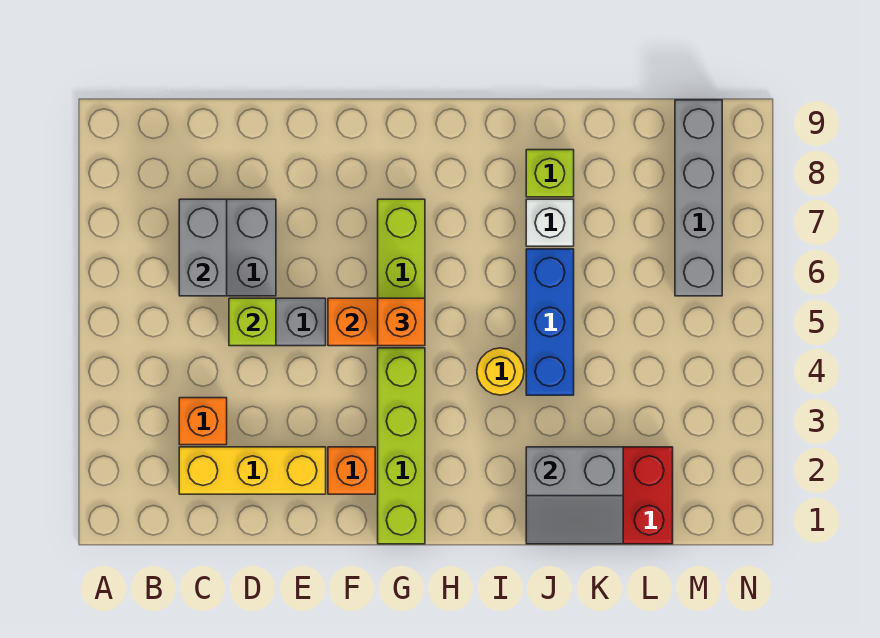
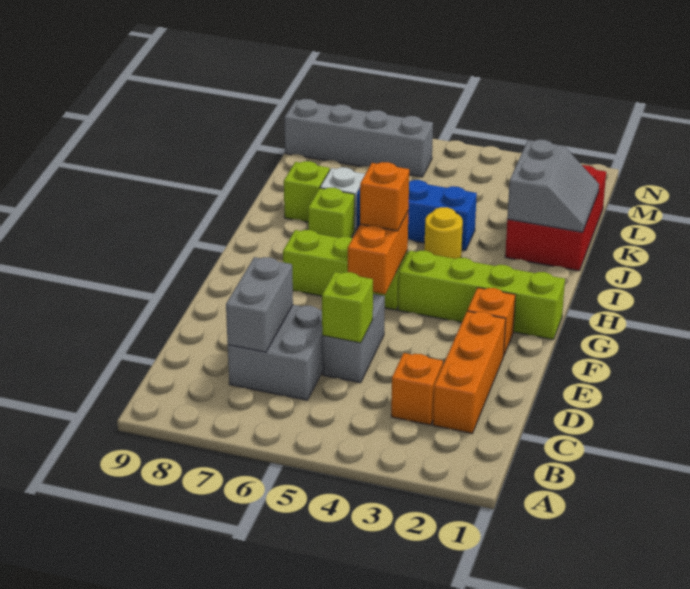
yellow 1x3 brick [179,447,326,494] -> orange 1x3 brick [433,311,506,433]
grey 1x2 brick [179,199,227,296] -> grey 1x2 brick turned to [226,257,293,352]
none -> lime 1x1 brick [308,188,355,238]

